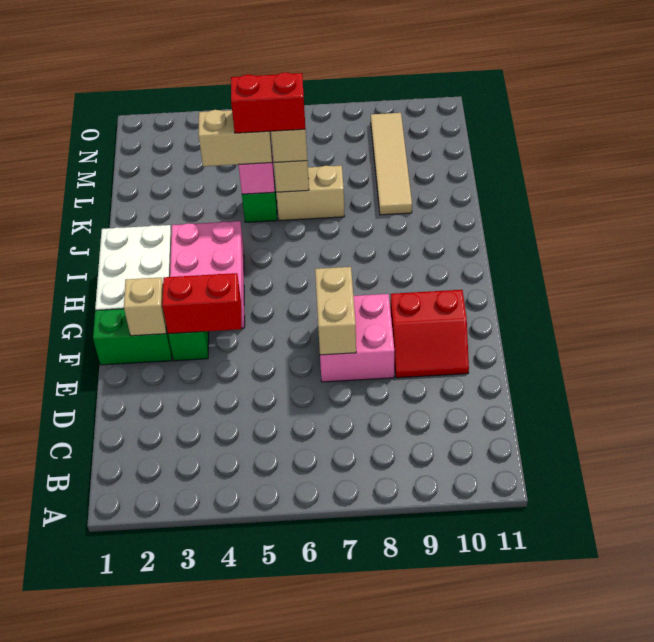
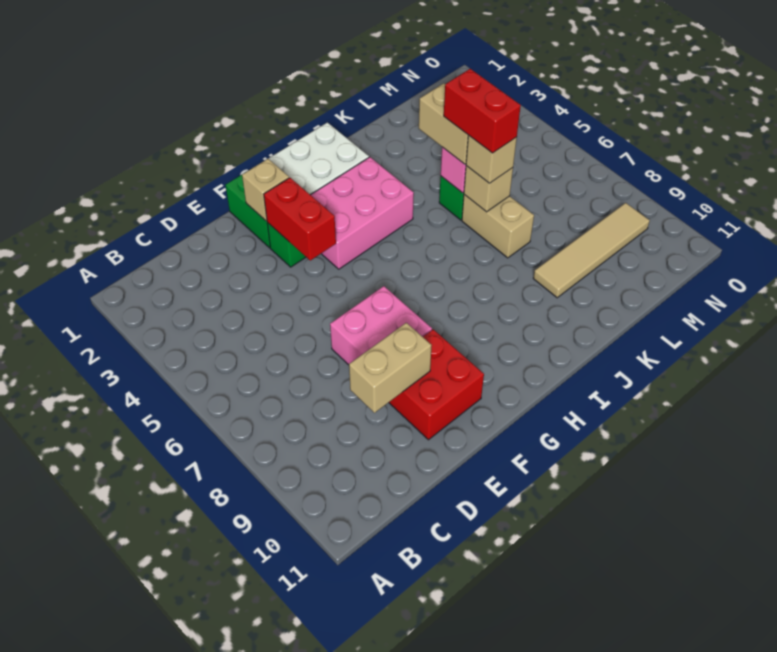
tan 1x2 brick [315,267,356,355] -> tan 1x2 brick moved to [349,323,432,413]
red 2x2 slope [390,290,469,378] -> red 2x2 brick [389,329,484,440]

